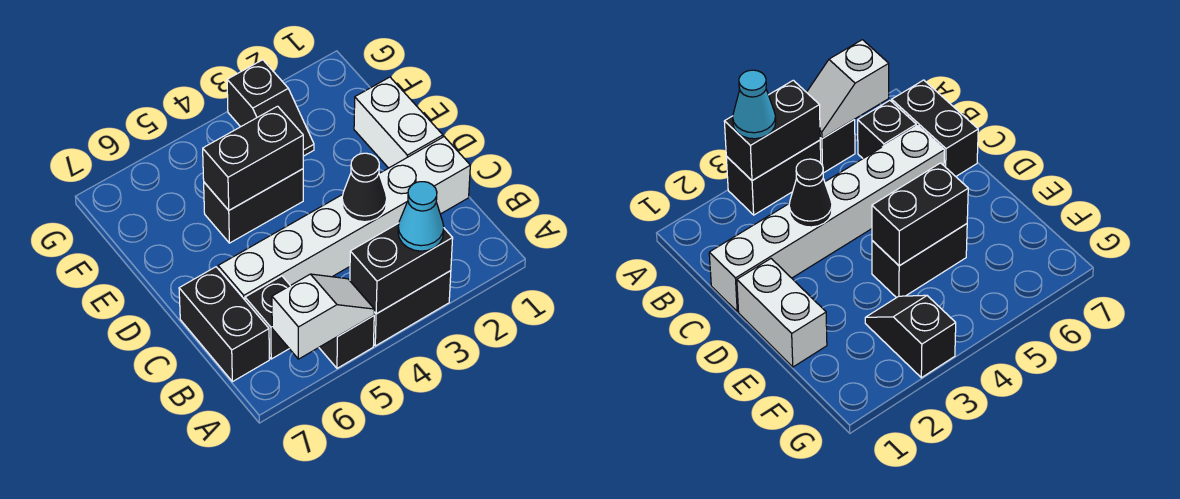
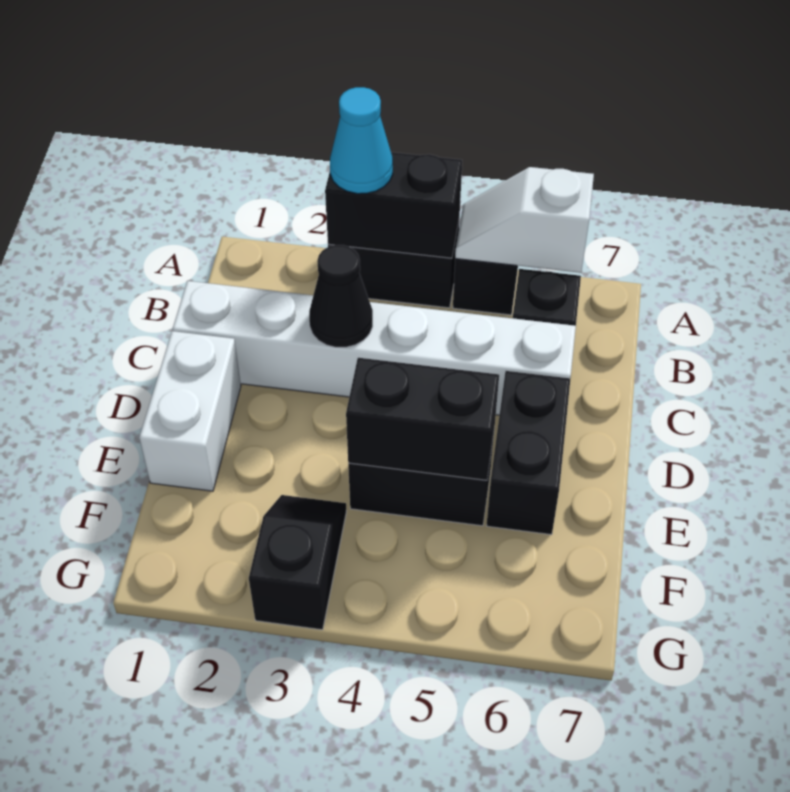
black 1x2 brick [179,267,269,382] -> black 1x2 brick moved to [486,371,570,535]

